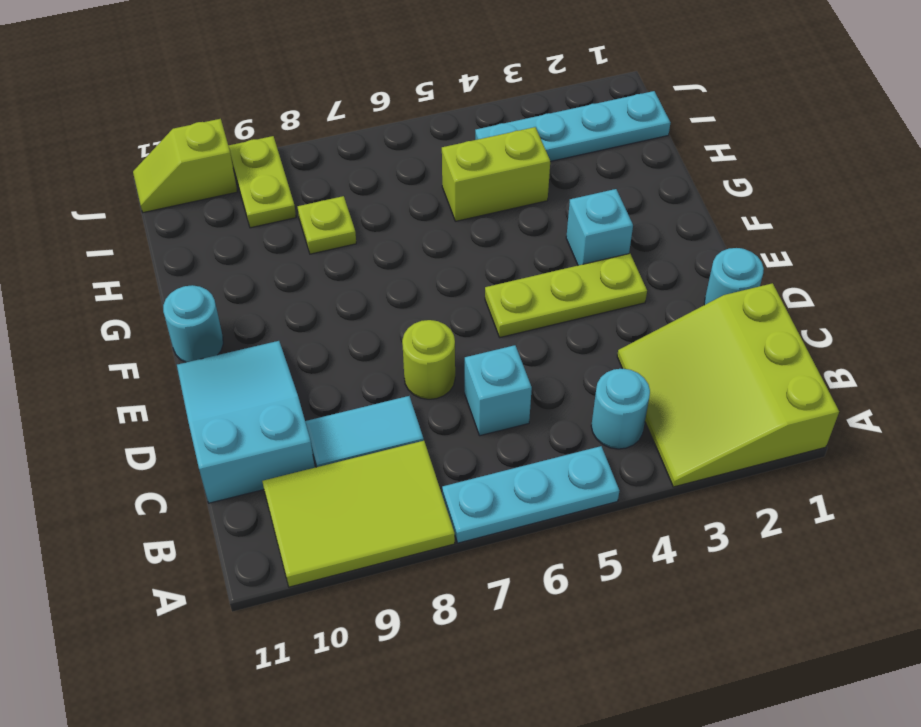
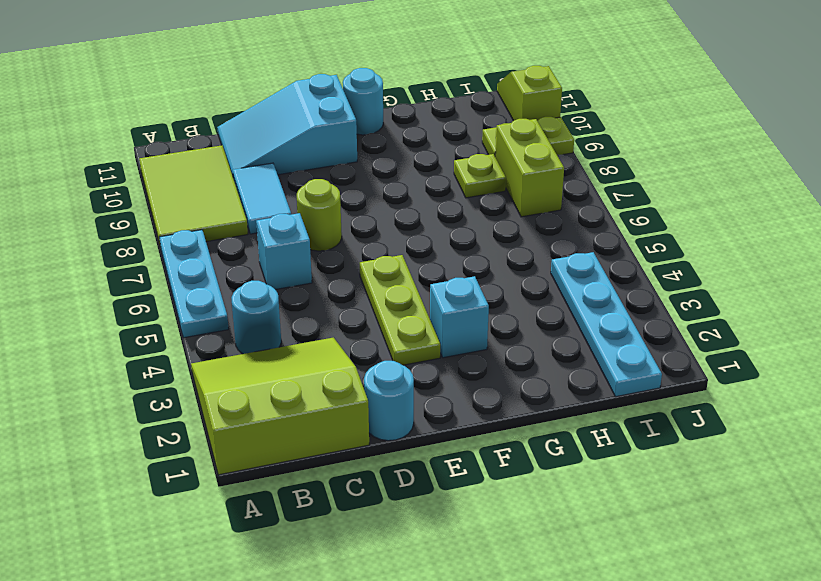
cyan 2x3 slope [177,341,315,503] -> cyan 2x3 slope turned to [217,74,357,176]
lime 1x2 brick [442,127,550,221] -> lime 1x2 brick moved to [495,119,564,217]

